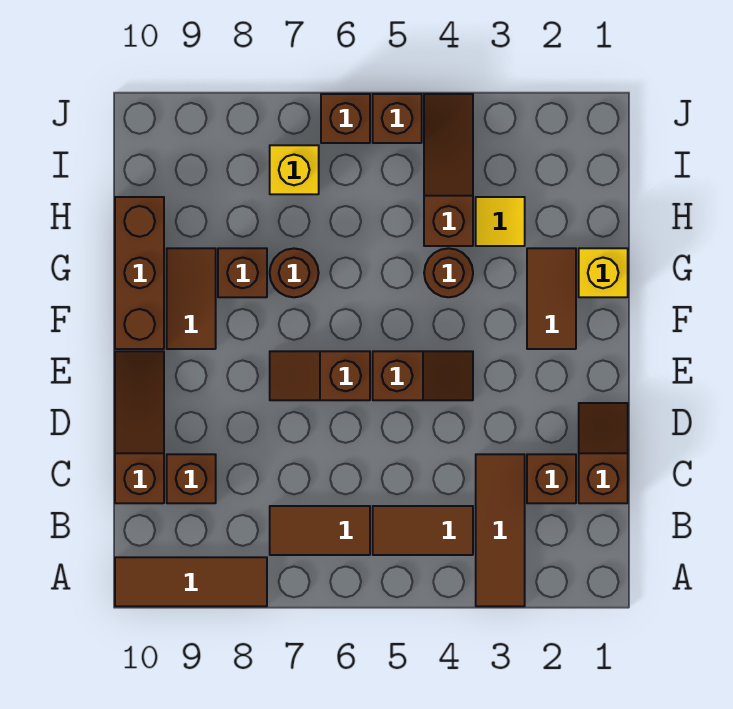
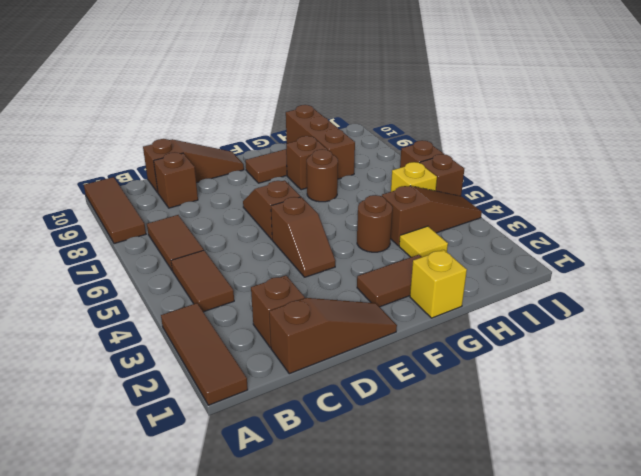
brown 1x3 tile [476,454,525,606] -> brown 1x3 tile turned to [161,303,248,405]
brown 1x2 slope [579,403,628,503] -> brown 1x3 slope [269,298,397,374]
brown 1x3 brick [115,197,164,349] -> brown 1x3 brick turned to [286,105,355,179]
yellow 1x1 brick [270,145,319,194] -> yellow 1x1 brick moved to [391,162,437,192]

